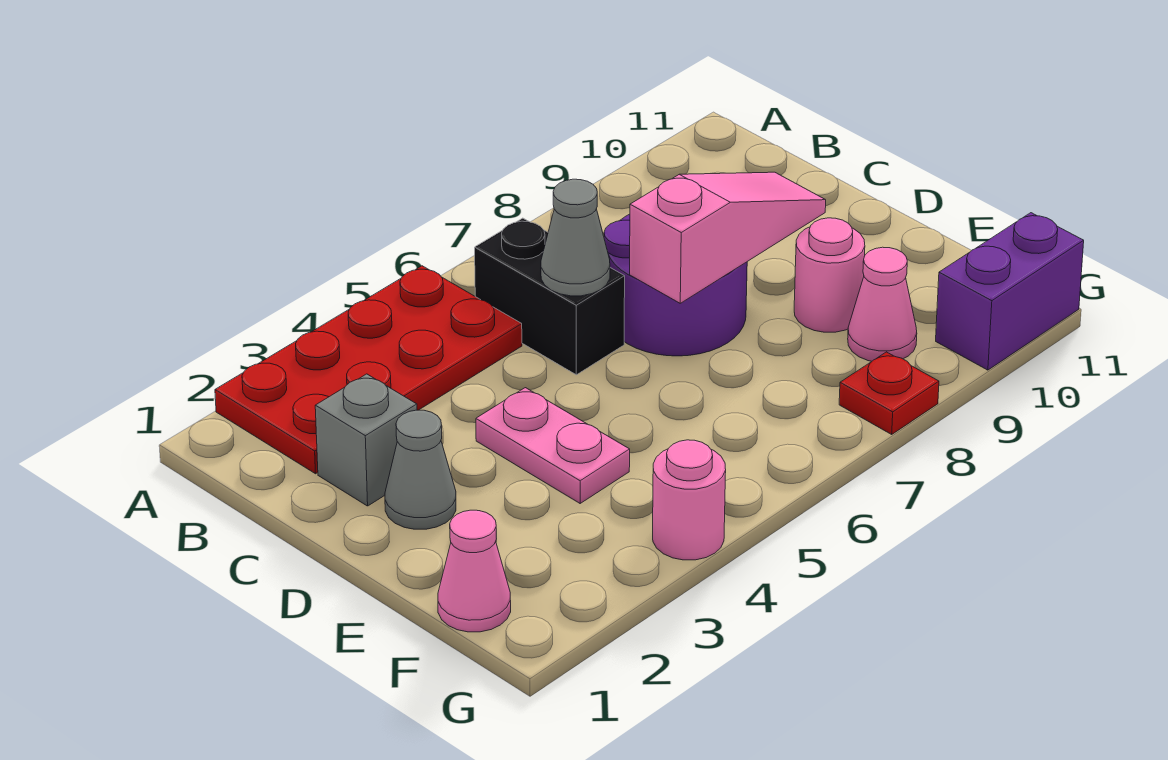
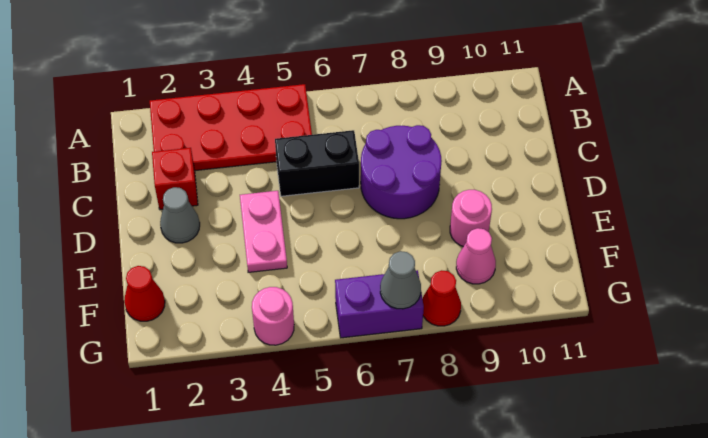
black 1x2 brick [475,218,625,375] -> black 1x2 brick turned to [275,130,359,196]
grey 1x1 brick [315,374,417,506] -> red 1x1 brick [152,148,198,209]
grey 1x1 cone [541,179,610,296] -> grey 1x1 cone moved to [380,251,421,309]
pink 1x3 slope [630,172,826,303] -> none
pink 1x1 cone [438,510,511,632] -> red 1x1 cone [124,266,165,321]
red 1x1 plate [839,352,939,434] -> red 1x1 cone [422,270,461,326]
purple 1x2 brick [936,213,1084,370] -> purple 1x2 brick moved to [335,270,424,338]

